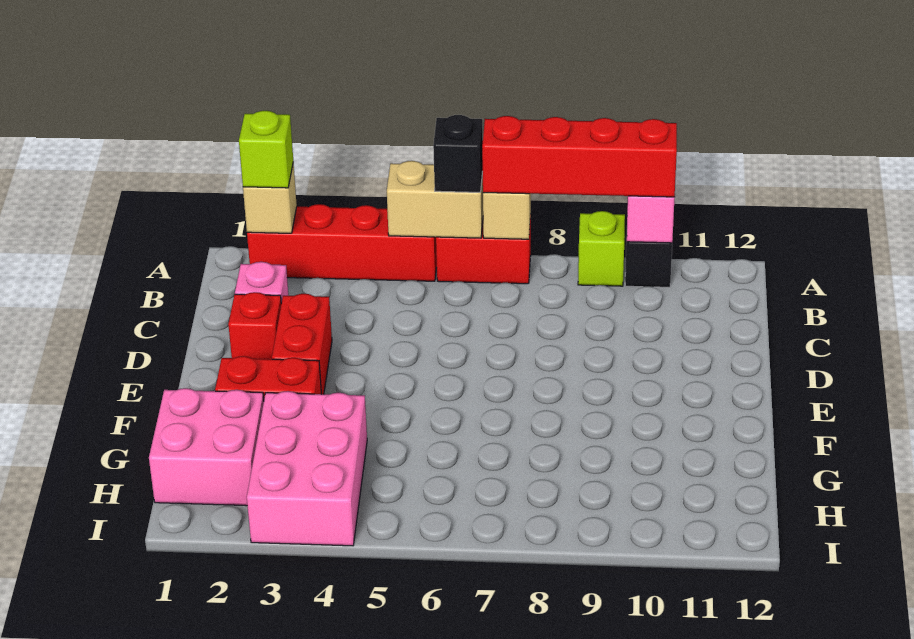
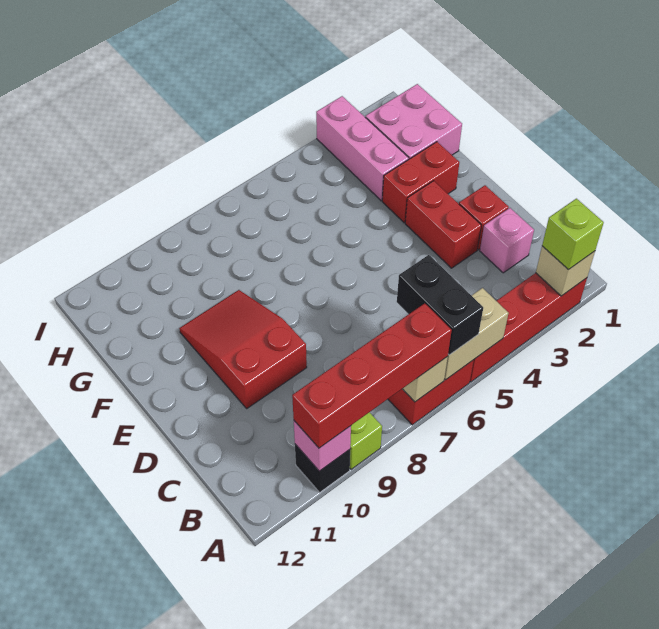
black 1x1 brick [433,115,483,192] -> black 1x2 brick [397,255,483,355]
none -> red 2x3 slope [179,290,307,408]
pink 2x3 brick [247,391,367,546] -> pink 1x3 brick [316,96,409,201]

